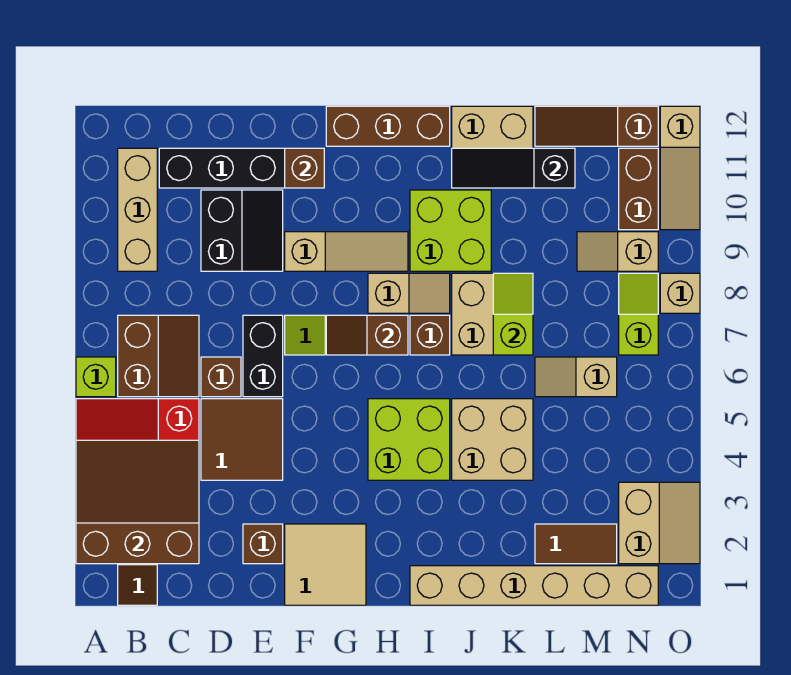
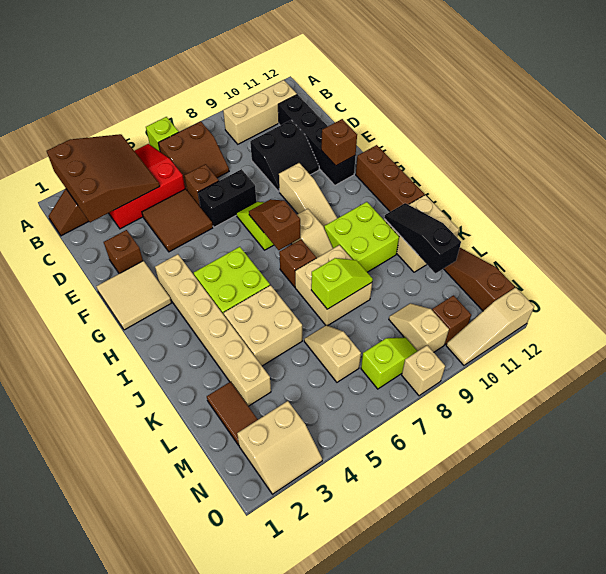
tan 1x6 brick [410,566,658,605] -> tan 1x6 brick moved to [155,254,271,406]
brown 1x2 brick [619,148,658,230] -> brown 1x1 brick [432,295,471,345]

